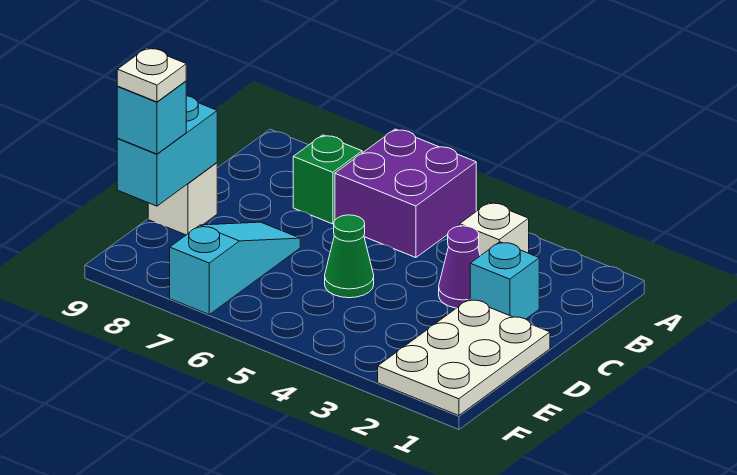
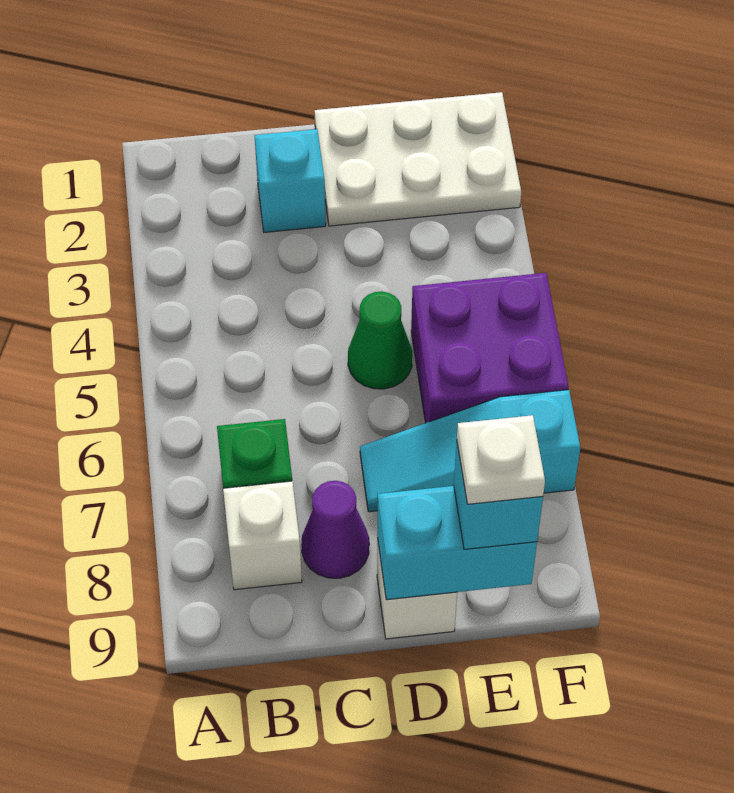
purple 2x2 brick [335,129,476,258] -> purple 2x2 brick moved to [411,273,569,423]
white 1x1 brick [460,202,529,256] -> white 1x1 brick moved to [223,481,302,590]
purple 1x1 cone [439,226,480,308] -> purple 1x1 cone moved to [301,481,369,578]

